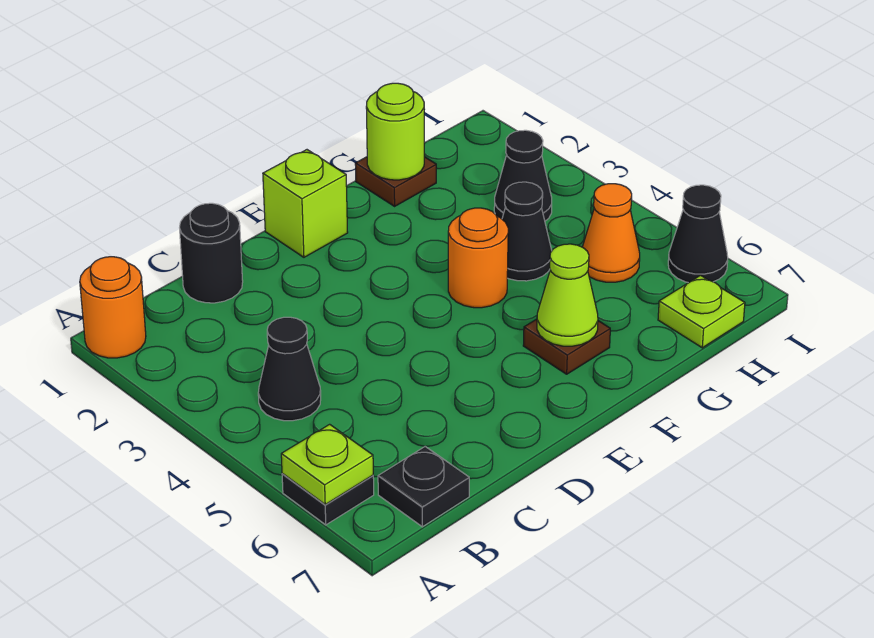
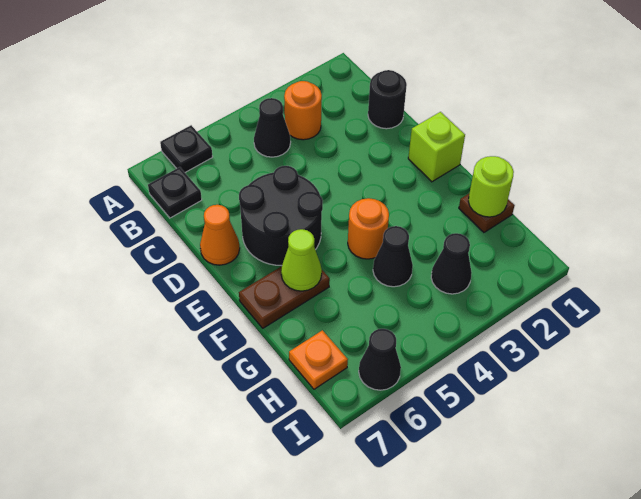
orange 1x1 round brick [80,257,146,358] -> orange 1x1 round brick moved to [284,81,322,140]
lime 1x1 plate [281,424,373,504] -> none
none -> black 2x2 round brick [239,166,323,266]
brown 1x1 plate [523,319,610,374] -> brown 1x2 plate [239,266,330,328]
orange 1x1 cone [583,184,640,282] -> orange 1x1 cone moved to [200,205,240,265]
lime 1x1 plate [658,275,745,348] -> orange 1x1 plate [289,330,348,389]

